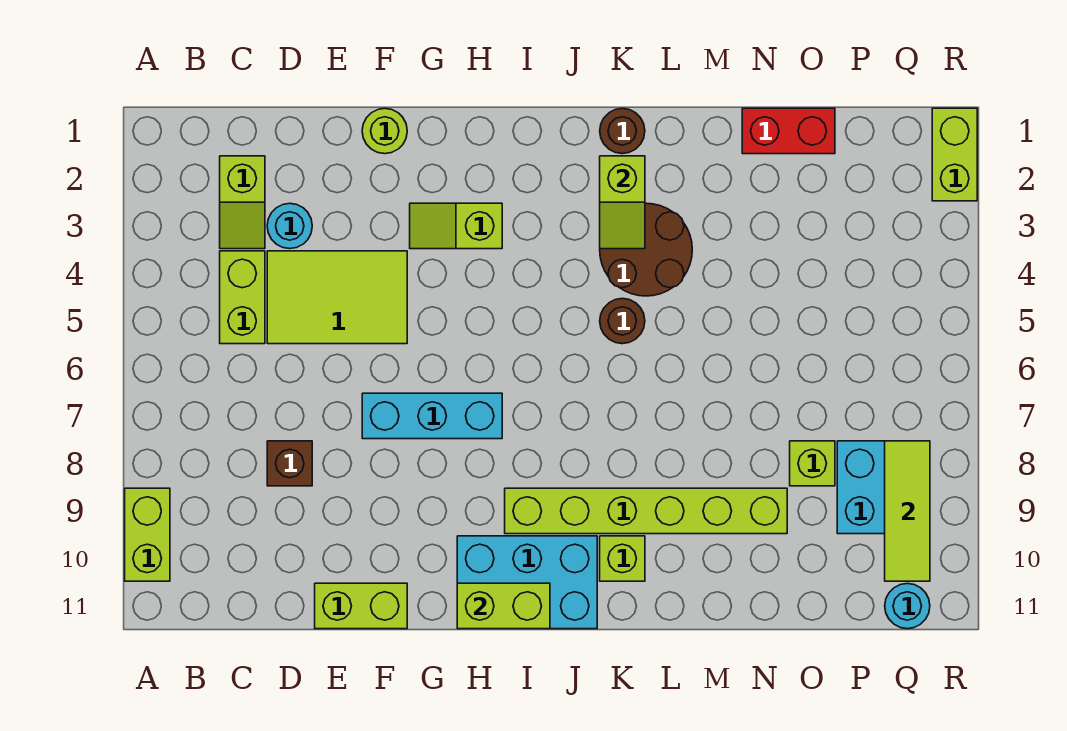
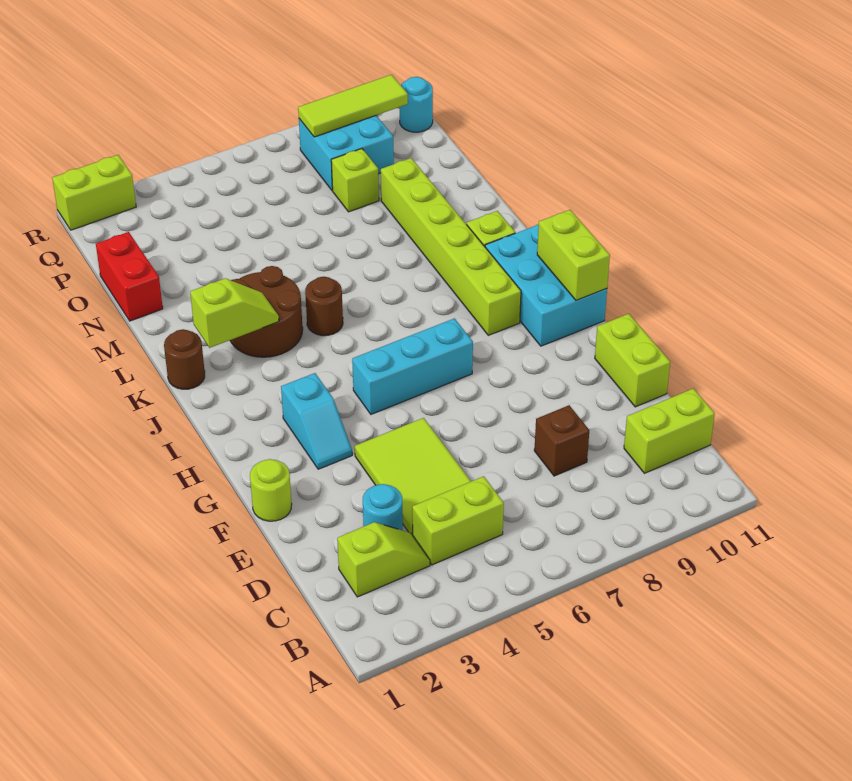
lime 1x2 brick [125,488,170,581] -> lime 1x2 brick moved to [624,388,715,473]
cyan 1x3 brick [362,393,502,439] -> cyan 1x3 brick turned to [352,318,473,414]
lime 1x2 slope [410,203,502,249] -> cyan 1x2 slope [281,373,352,469]

